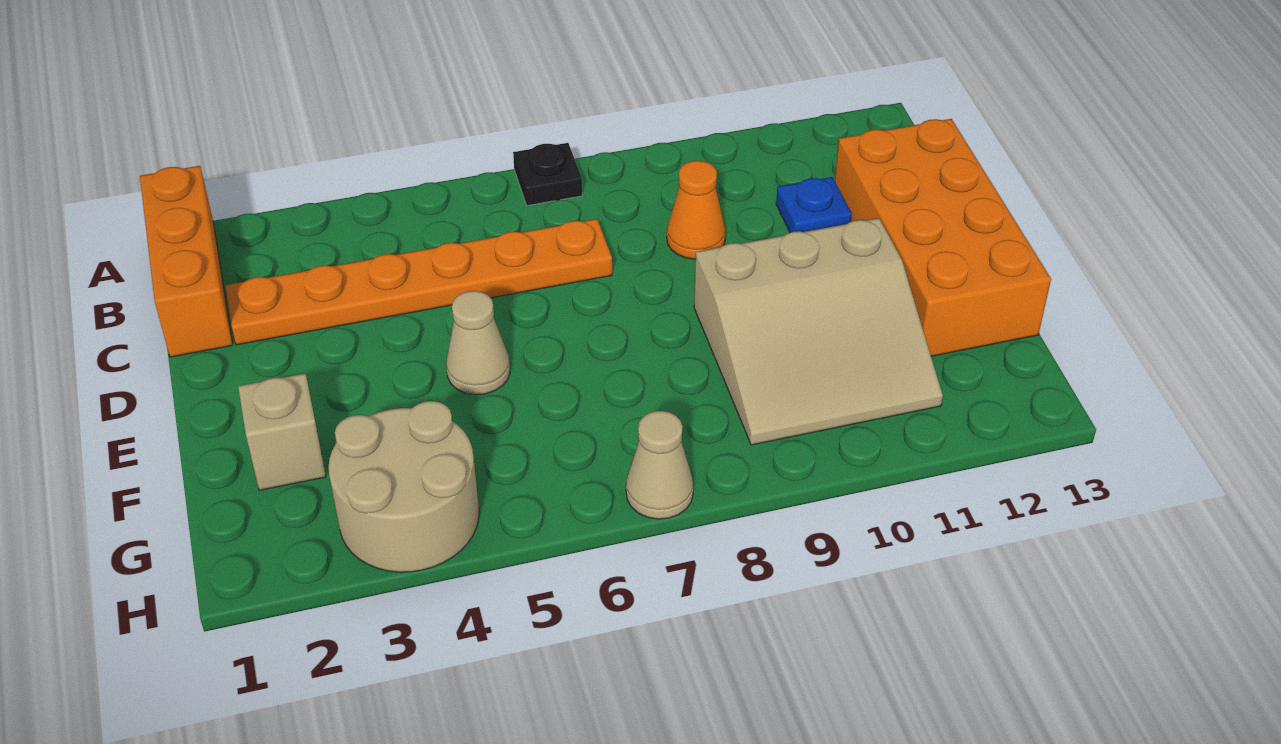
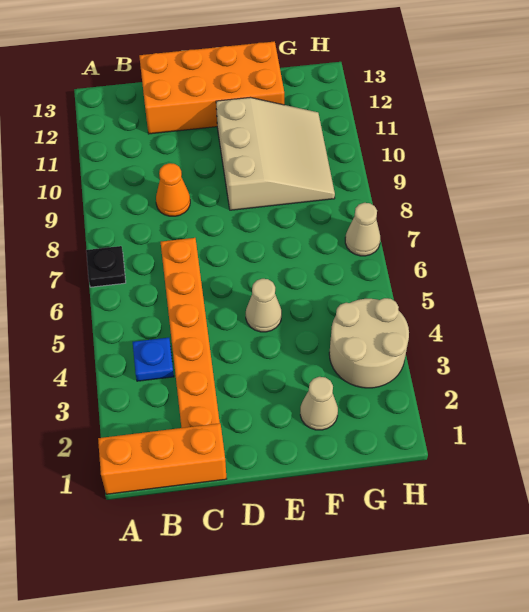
blue 1x1 plate [776,177,852,233] -> blue 1x1 plate moved to [133,338,174,381]
tan 1x1 brick [238,373,326,490] -> tan 1x1 cone [300,377,338,430]

